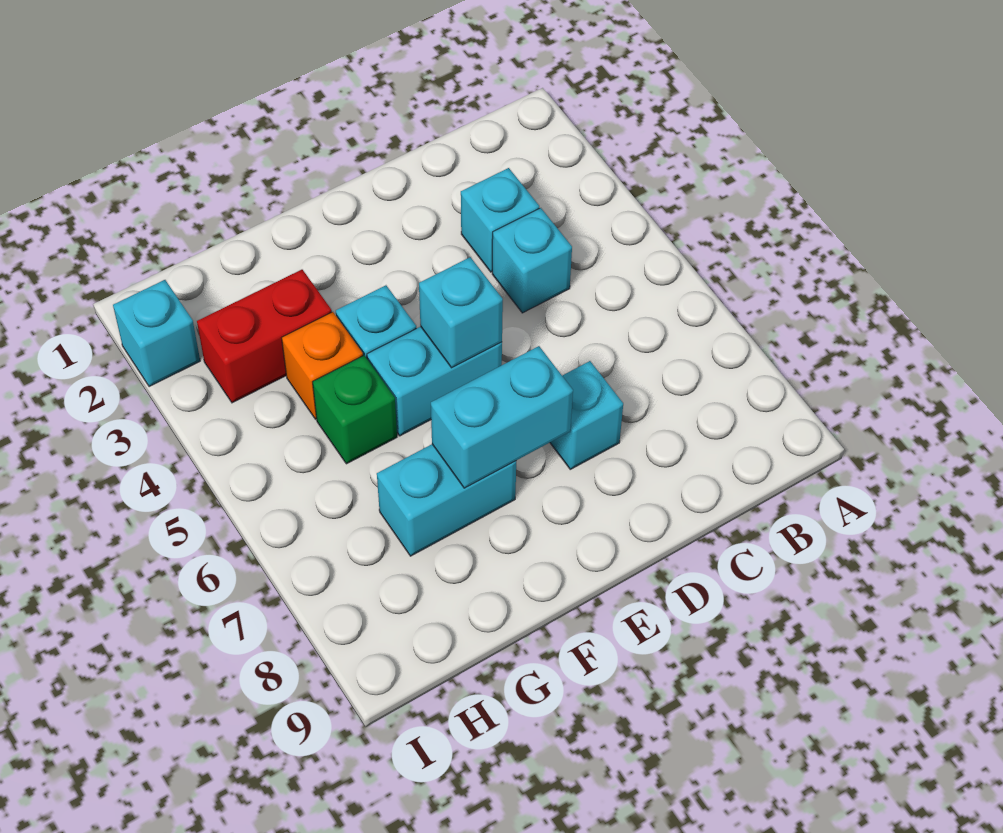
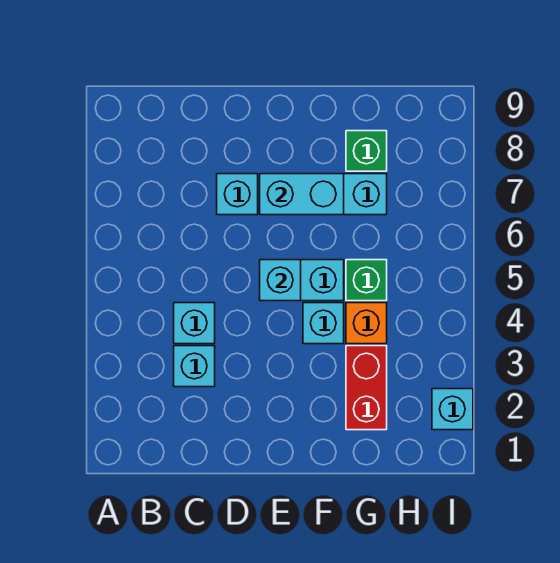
red 1x2 brick [197,270,332,403] -> red 1x2 brick turned to [346,346,387,430]
none -> green 1x1 brick [346,131,387,171]

